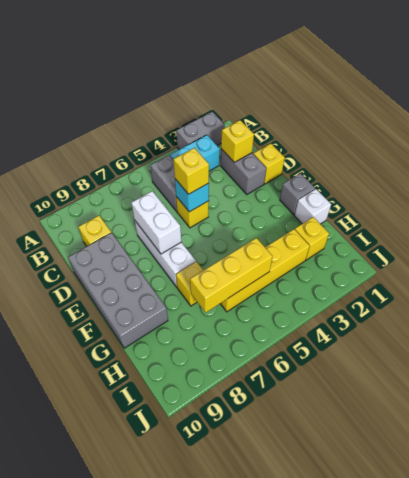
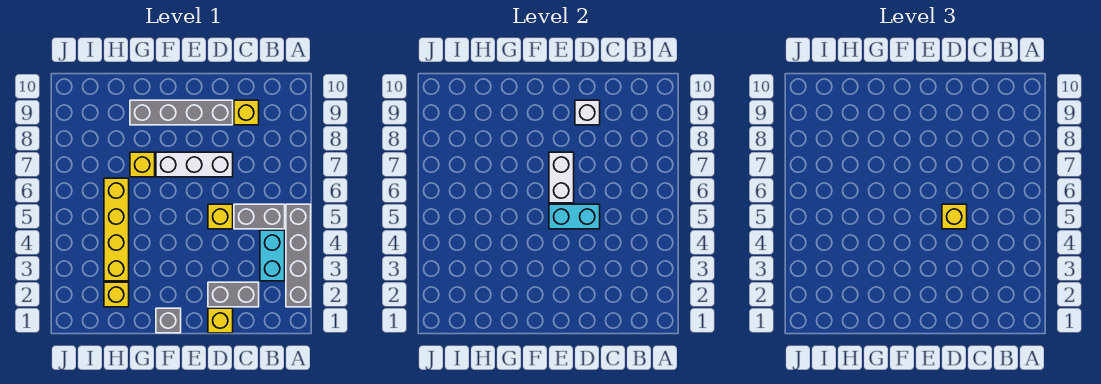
grey 1x2 brick [176,112,225,149] -> grey 1x4 brick [286,204,311,307]
yellow 1x1 brick [221,120,254,162] -> none
cyan 1x1 brick [175,179,209,212] -> cyan 1x2 brick [549,204,600,229]
white 1x2 brick [131,191,181,254] -> white 1x2 brick turned to [549,152,574,203]
grey 2x4 brick [68,233,168,348] -> grey 1x4 brick [130,100,233,125]
white 1x1 brick [295,189,331,224] -> white 1x1 brick moved to [575,100,600,125]
yellow 1x3 brick [190,238,272,312] -> none

